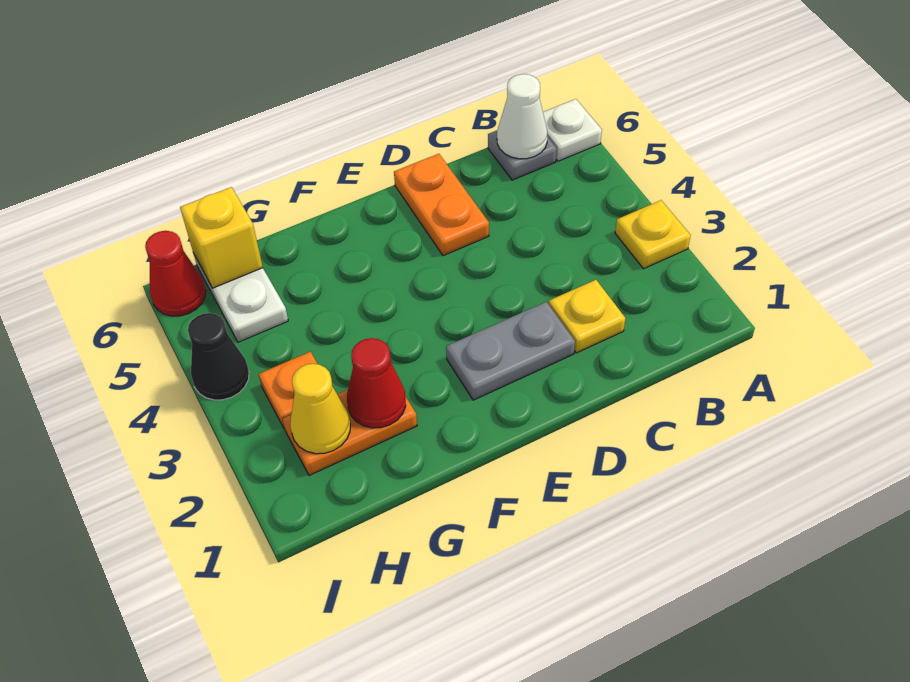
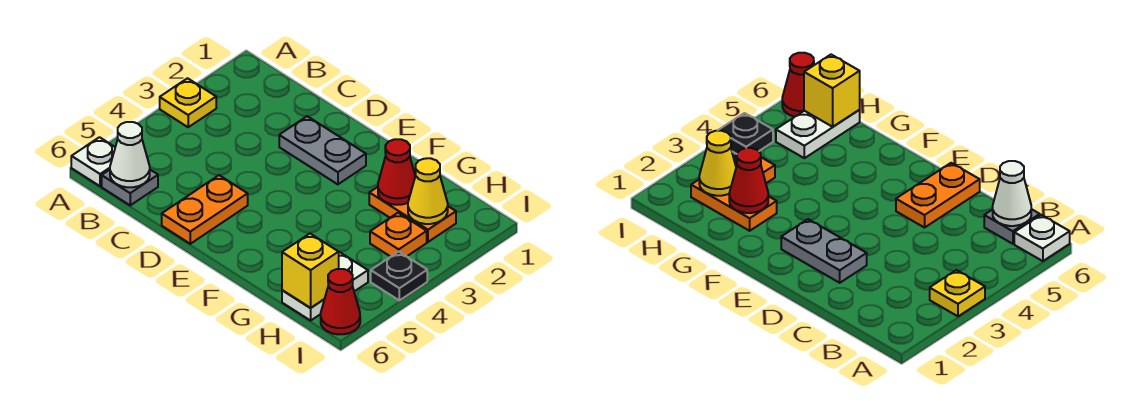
yellow 1x1 plate [549,280,626,353] -> none
black 1x1 cone [188,313,249,400] -> black 1x1 plate [371,252,427,300]

